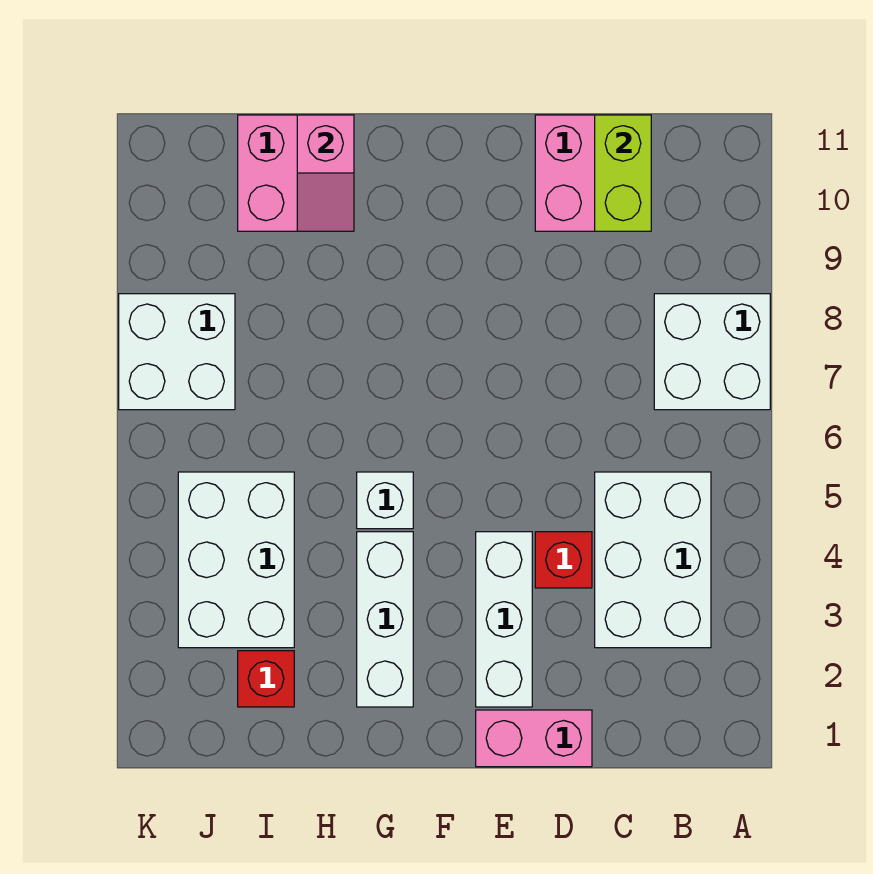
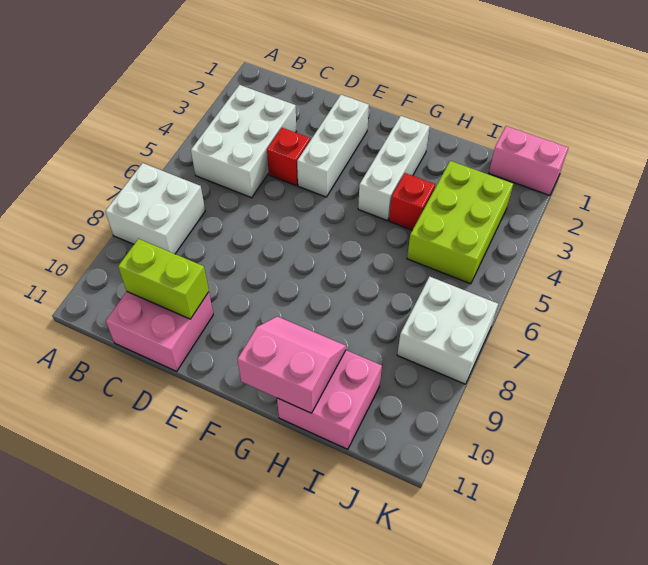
lime 1x2 brick [595,115,651,231] -> lime 1x2 brick turned to [118,239,209,319]
pink 1x2 brick [476,710,592,767] -> pink 1x2 brick moved to [489,126,568,195]
white 1x1 brick [357,472,413,529] -> none
pink 1x2 slope [297,115,354,231] -> pink 2x2 slope [237,316,346,413]
red 1x1 brick [238,651,294,707] -> red 1x1 brick moved to [389,173,435,230]
white 2x3 brick [178,472,294,648] -> lime 2x3 brick [407,161,513,284]

